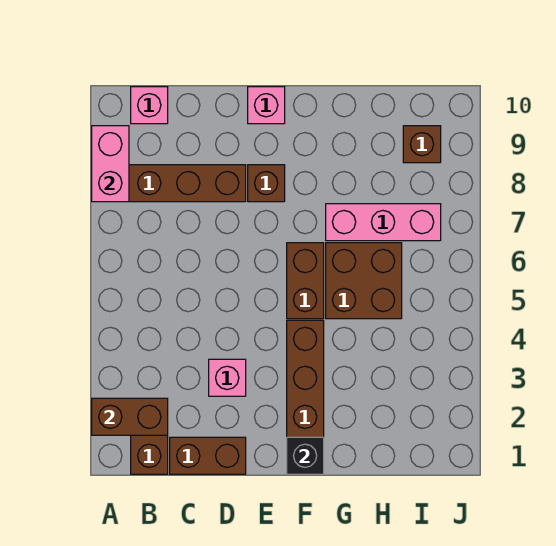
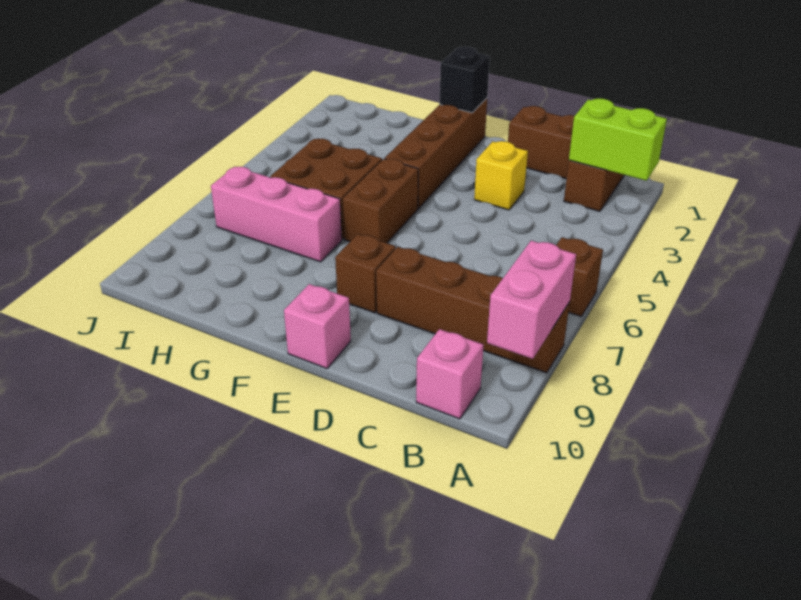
brown 1x2 brick [92,398,168,435] -> lime 1x2 brick [569,99,667,181]
pink 1x1 brick [209,359,246,396] -> yellow 1x1 brick [474,141,528,210]
brown 1x1 brick [403,126,441,163] -> brown 1x1 brick moved to [556,237,603,316]

